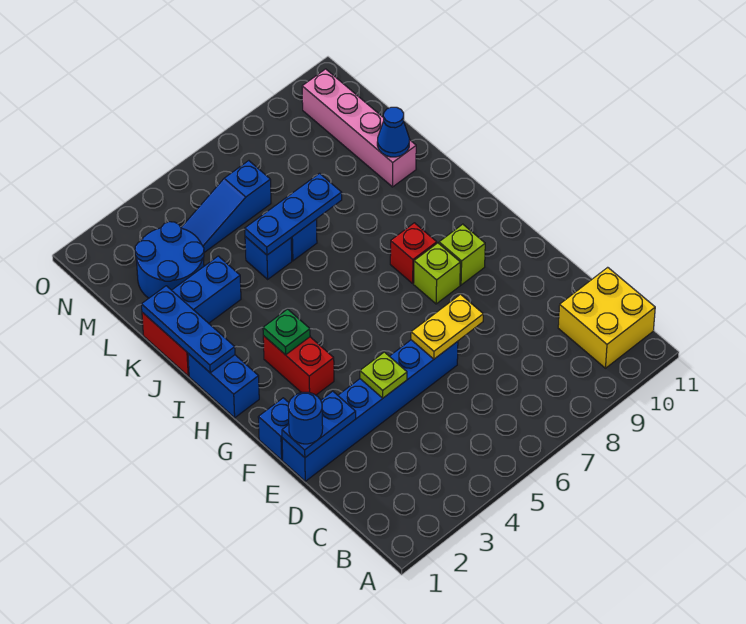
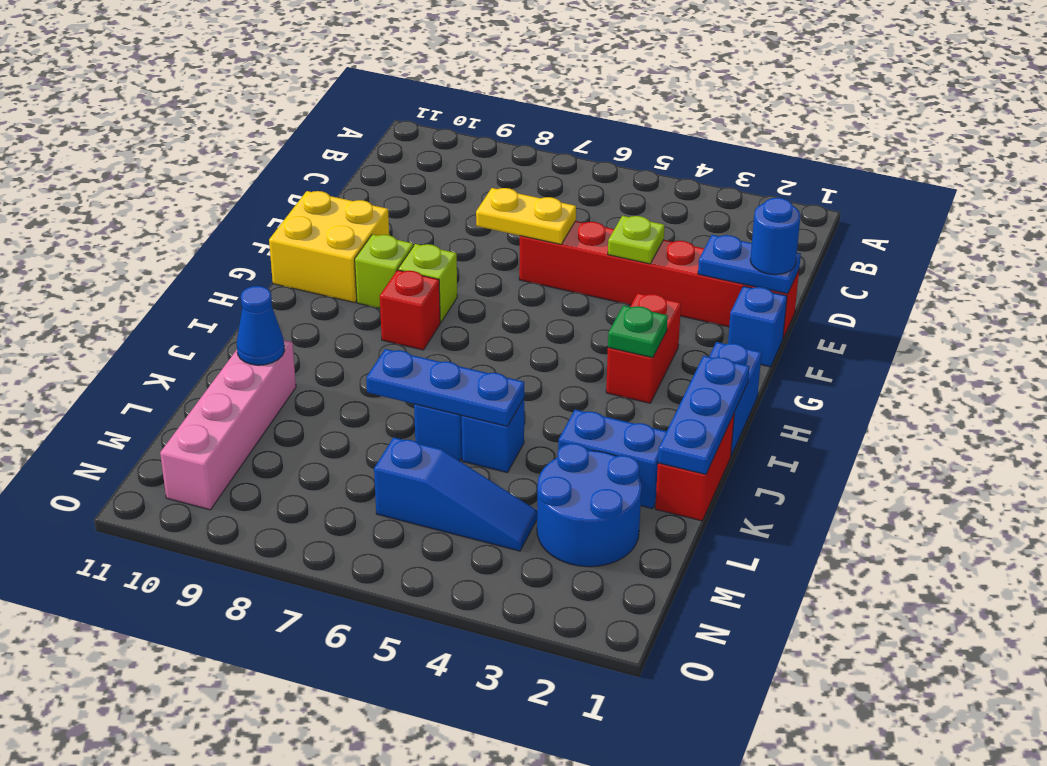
yellow 2x2 brick [558,267,655,368] -> yellow 2x2 brick moved to [269,191,389,303]
blue 1x6 brick [282,340,458,481] -> red 1x6 brick [519,221,799,338]

